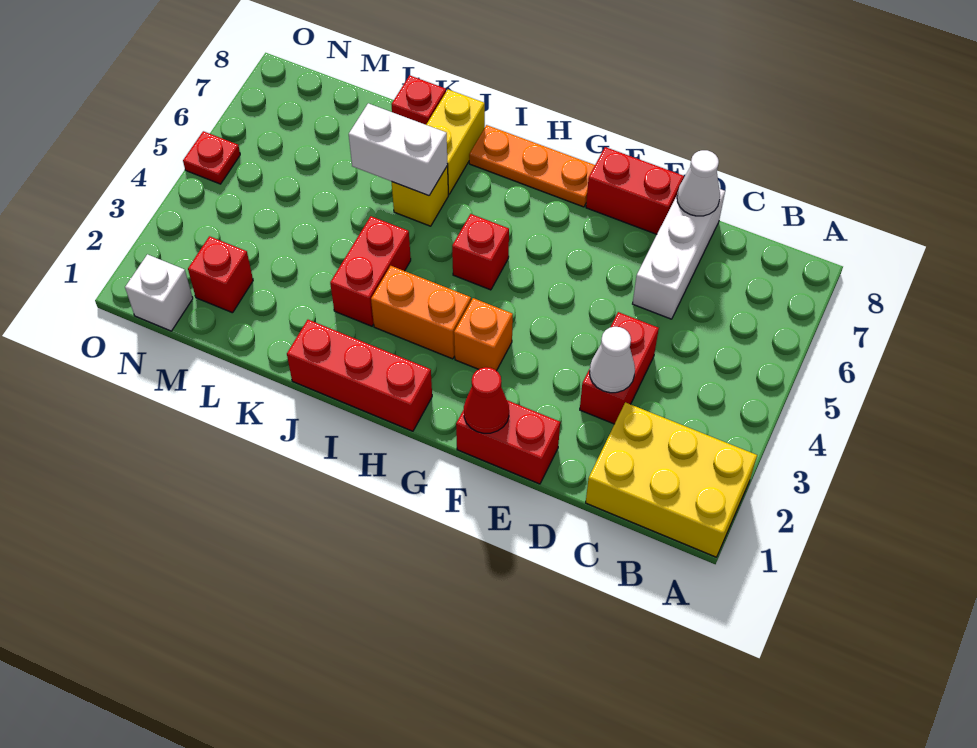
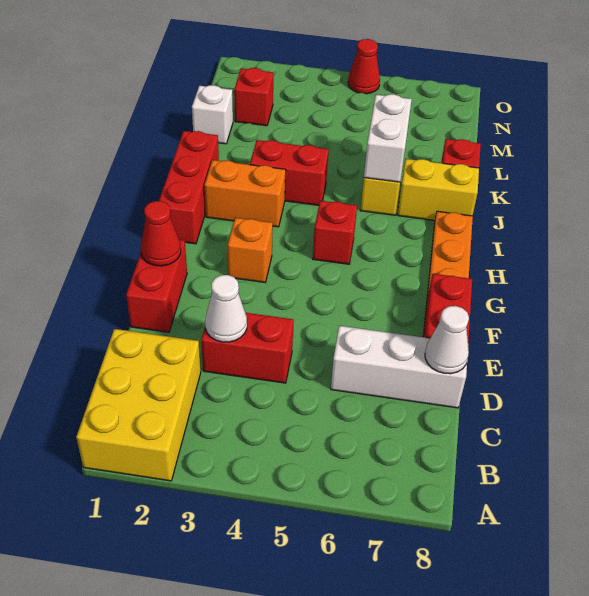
orange 1x2 brick [371,266,471,359] -> orange 1x2 brick turned to [204,160,285,227]
white 1x1 brick [125,254,193,331] -> white 1x1 brick moved to [192,85,233,144]
red 1x1 plate [183,131,240,184] -> red 1x1 cone [348,39,380,94]

